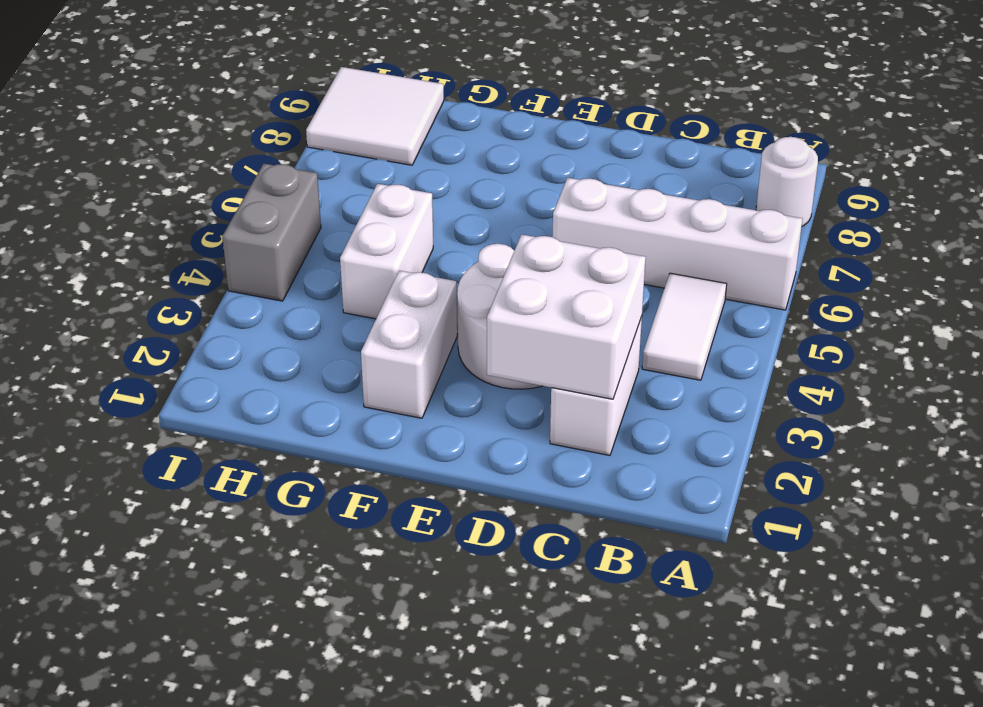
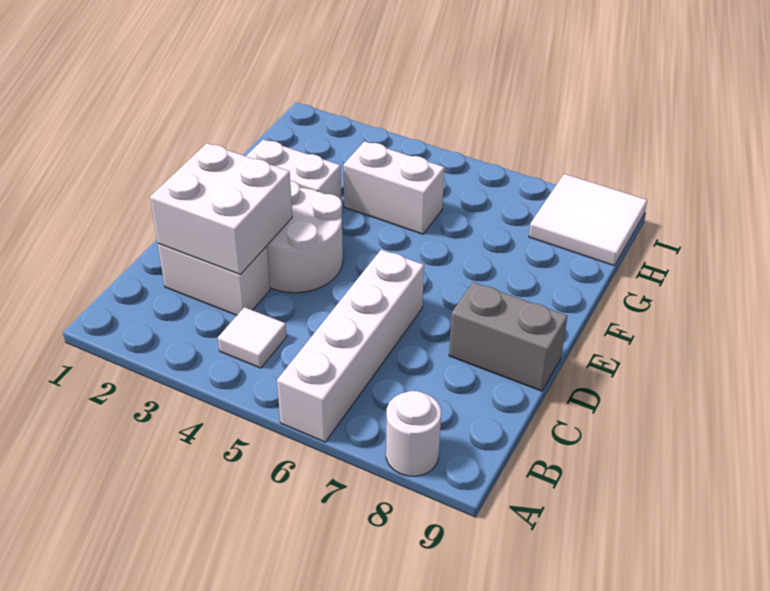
white 1x2 tile [642,273,727,380] -> white 1x1 tile [218,307,287,368]
grey 1x2 brick [222,164,321,301] -> grey 1x2 brick moved to [449,282,568,391]

